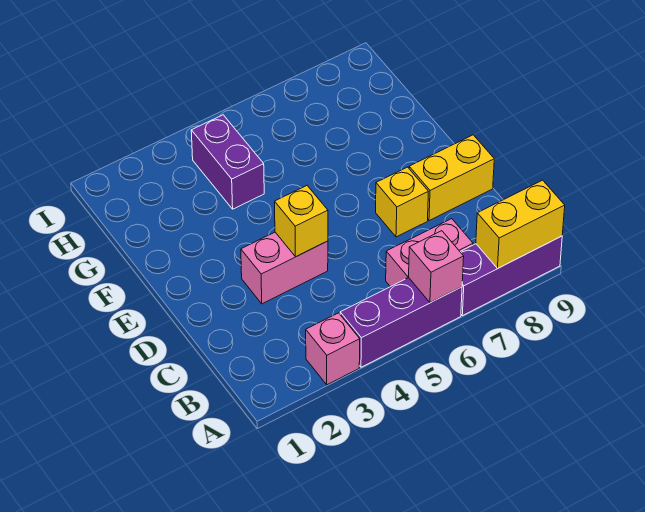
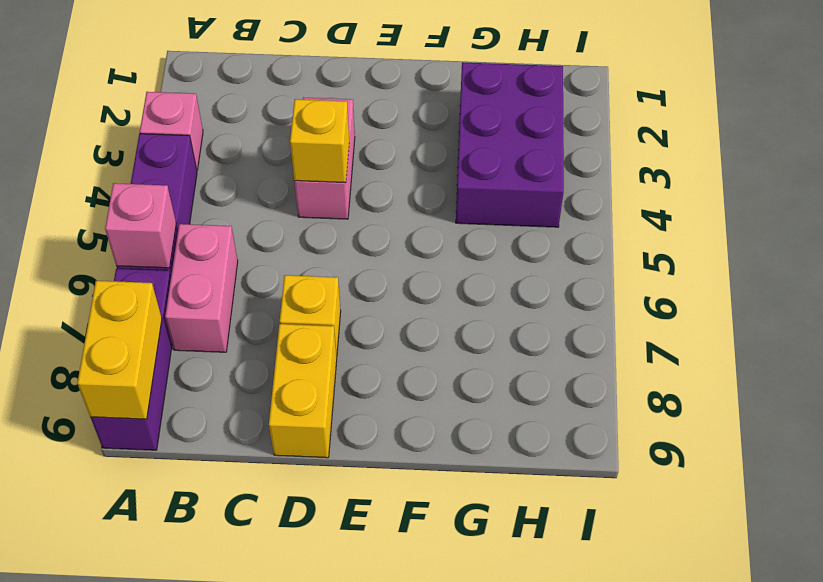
purple 1x2 brick [191,115,264,209] -> purple 2x3 brick [456,62,564,227]

